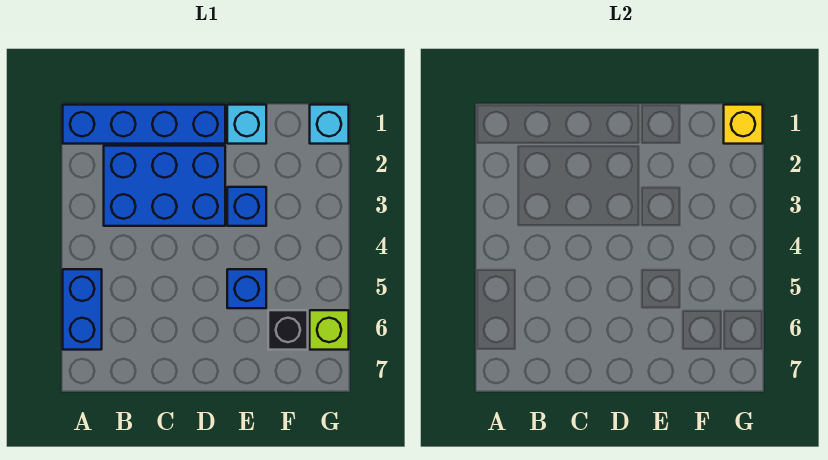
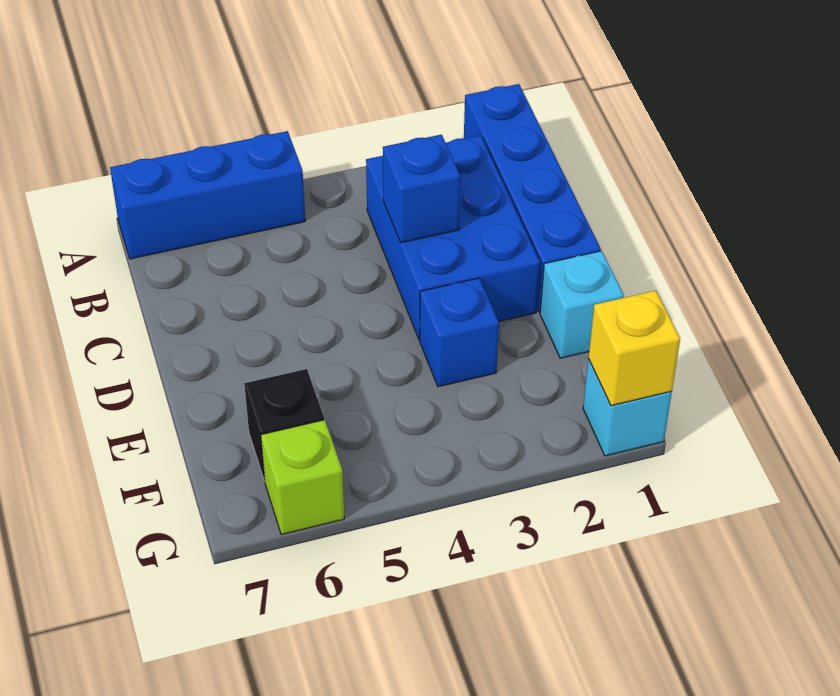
blue 1x2 brick [63,269,102,350] -> blue 1x3 brick [110,131,305,259]
blue 1x1 brick [227,269,266,308] -> blue 1x1 brick moved to [383,135,460,243]

